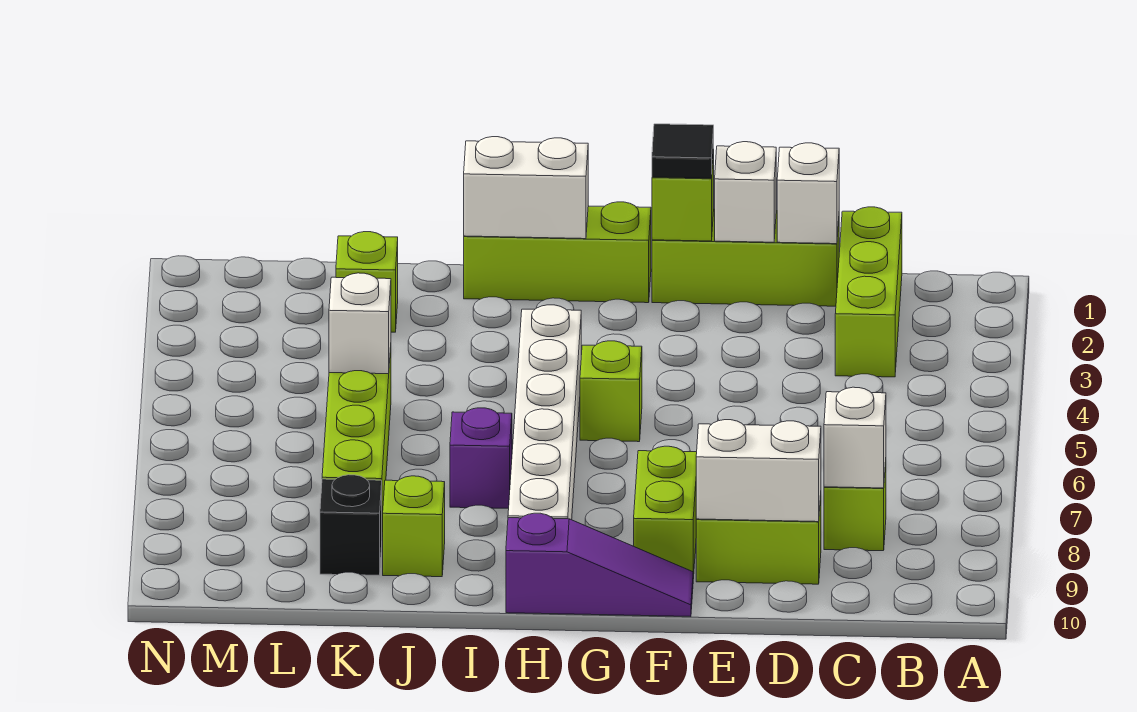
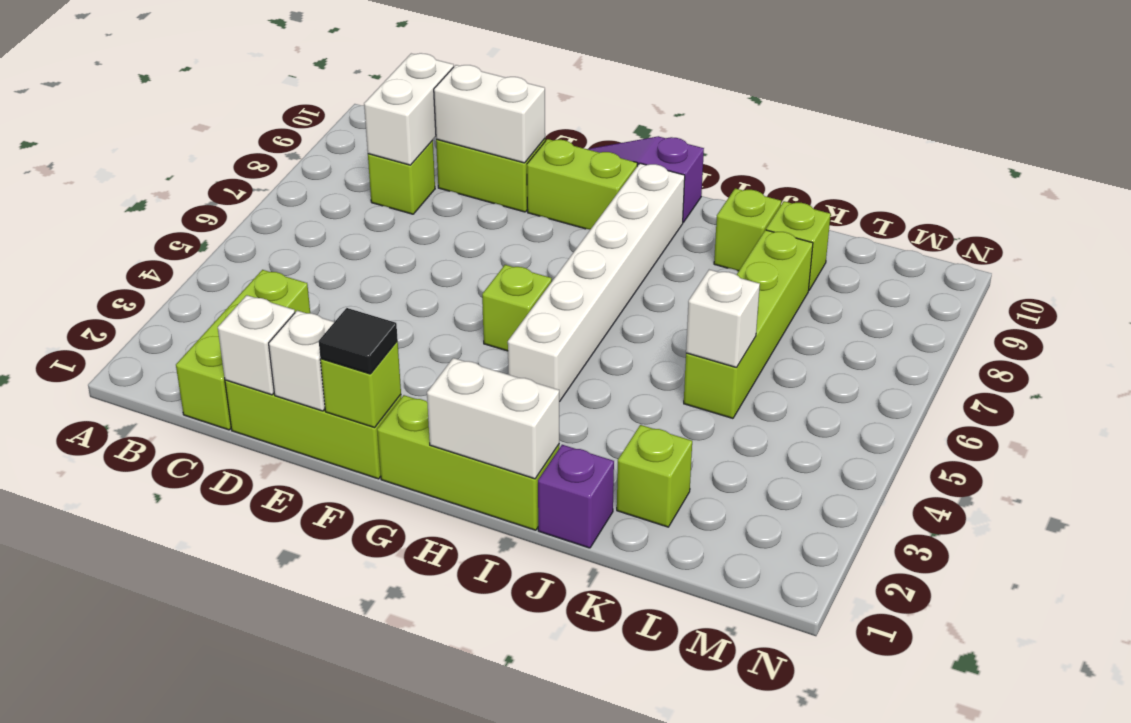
white 1x1 brick [824,387,886,488] -> white 1x2 brick [364,53,454,165]
lime 1x2 brick [634,446,697,579] -> lime 1x2 brick turned to [527,139,638,230]
purple 1x1 brick [450,408,512,508] -> purple 1x1 brick moved to [538,445,614,548]
black 1x1 brick [320,475,382,575] -> lime 1x1 brick [766,201,831,290]

